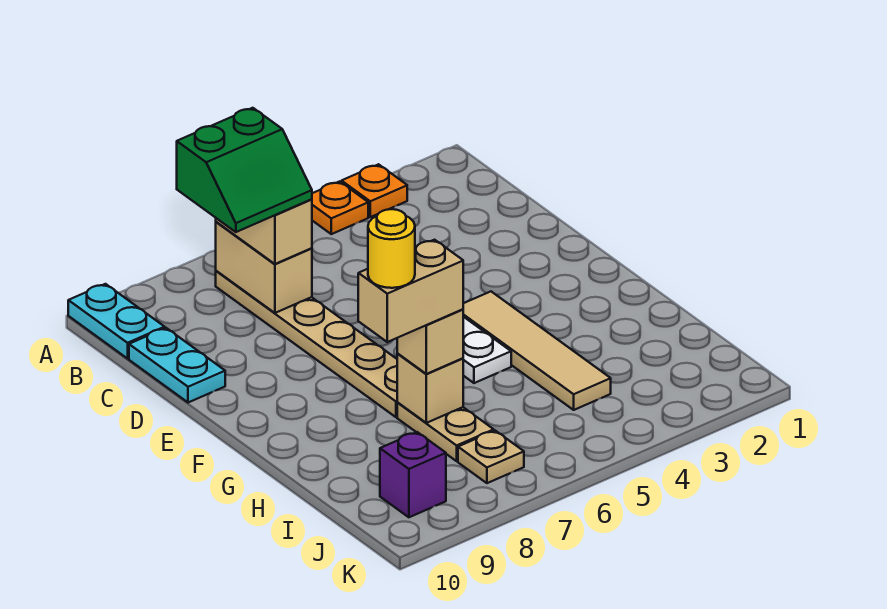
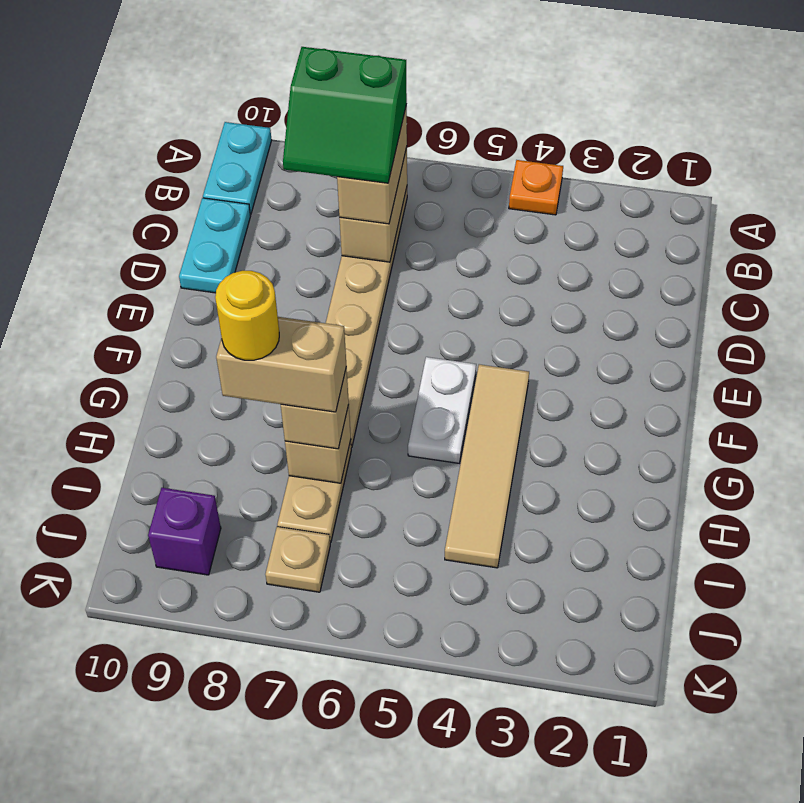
orange 1x1 plate [341,164,407,217] -> none

